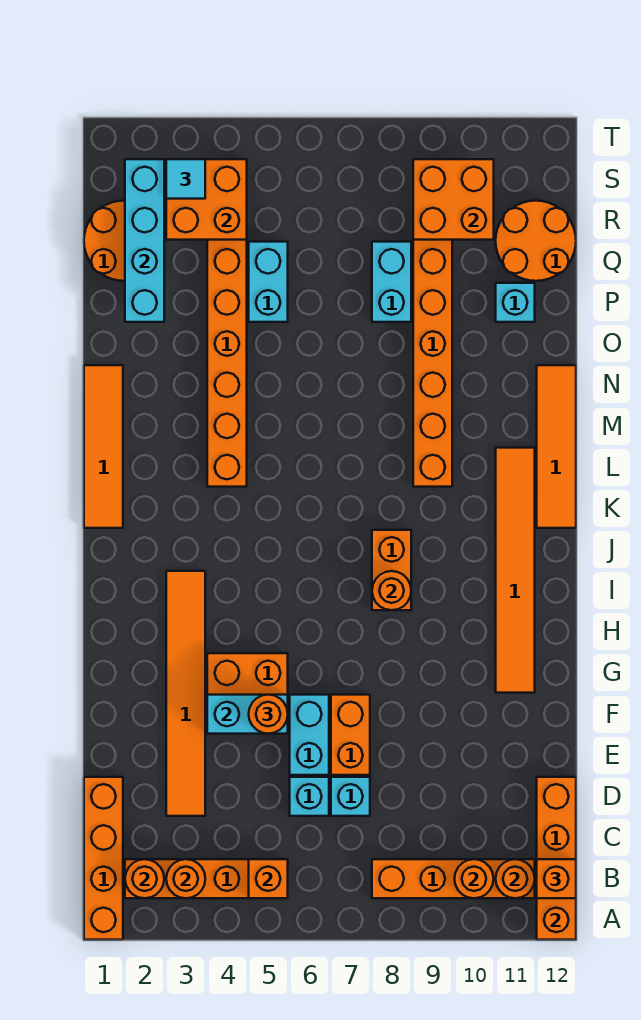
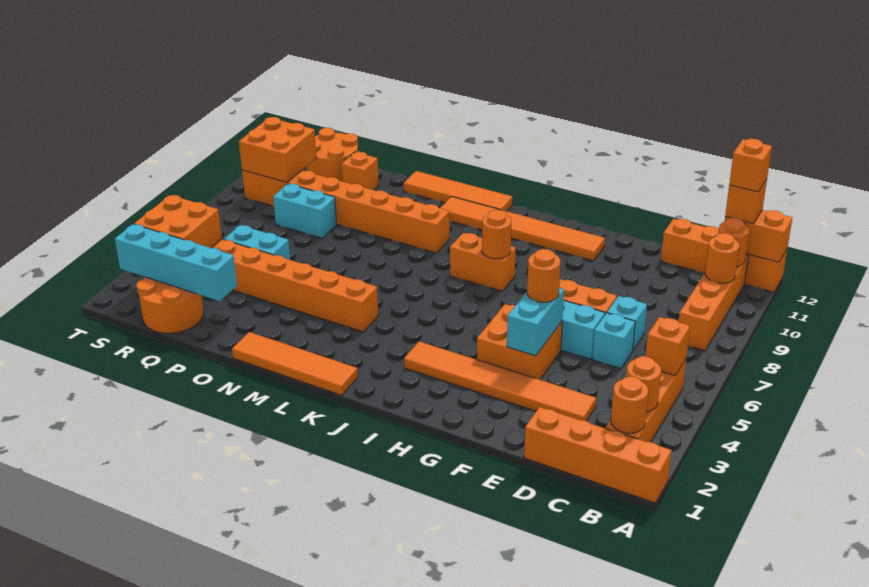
none -> orange 1x1 brick [729,139,772,192]
cyan 1x1 brick [496,283,535,322] -> orange 1x1 brick [342,152,379,190]
cyan 1x1 tile [166,159,205,199] -> none

